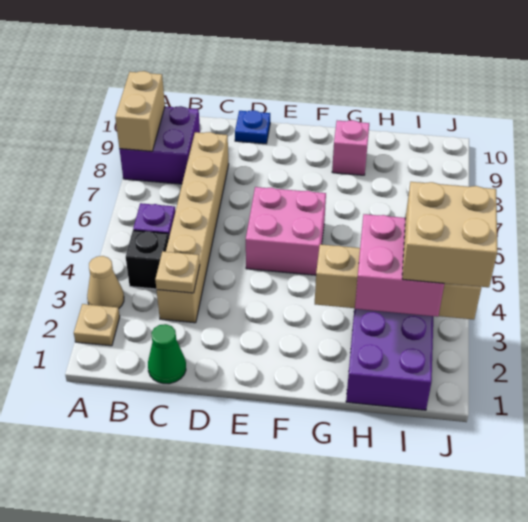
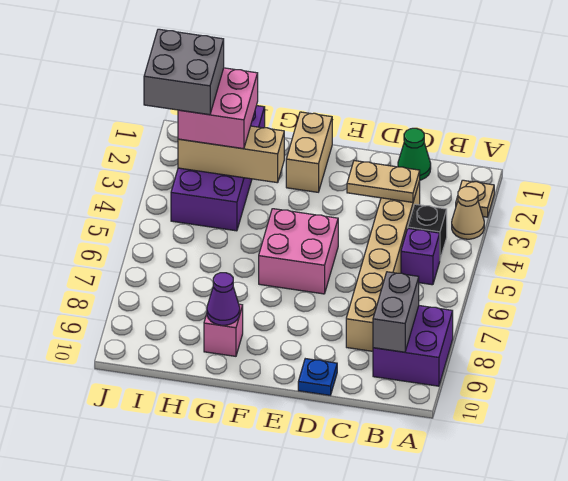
tan 1x2 brick [115,71,165,151] -> tan 1x2 brick moved to [286,112,332,192]
none -> grey 1x2 brick [373,272,419,352]
tan 1x1 plate [155,251,200,293] -> tan 1x2 plate [347,161,420,202]
tan 1x4 brick [315,244,481,320] -> tan 1x3 brick [178,126,284,183]
none -> purple 1x1 cone [207,273,240,325]
tan 2x2 brick [402,182,497,287] -> grey 2x2 brick [144,29,224,115]

